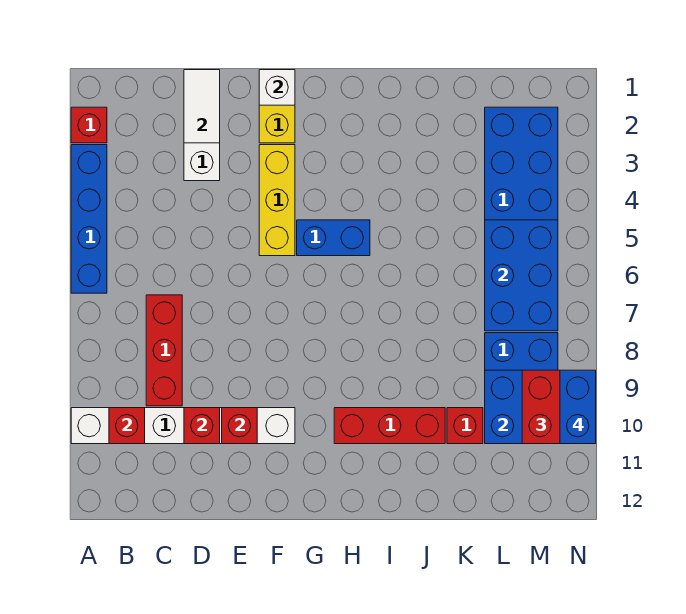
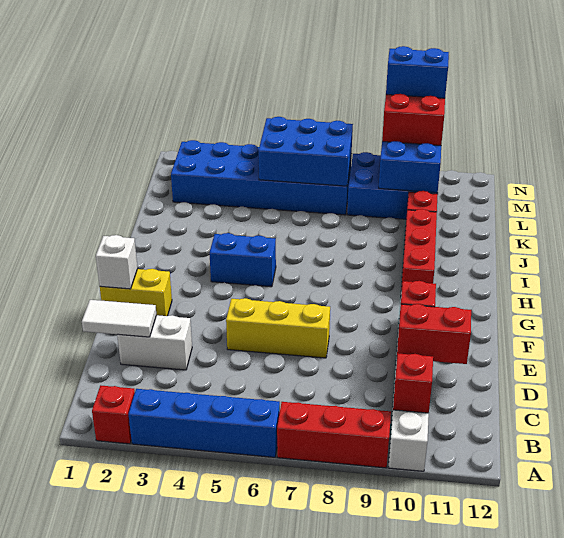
red 1x3 brick [146,295,182,406] -> red 1x3 brick moved to [277,402,391,468]
red 1x1 brick [184,408,220,444] -> red 1x2 brick [397,304,471,364]
yellow 1x3 brick [259,145,295,256] -> yellow 1x3 brick moved to [226,298,330,358]
blue 1x2 brick [297,220,370,256] -> blue 1x2 brick turned to [210,233,276,287]

